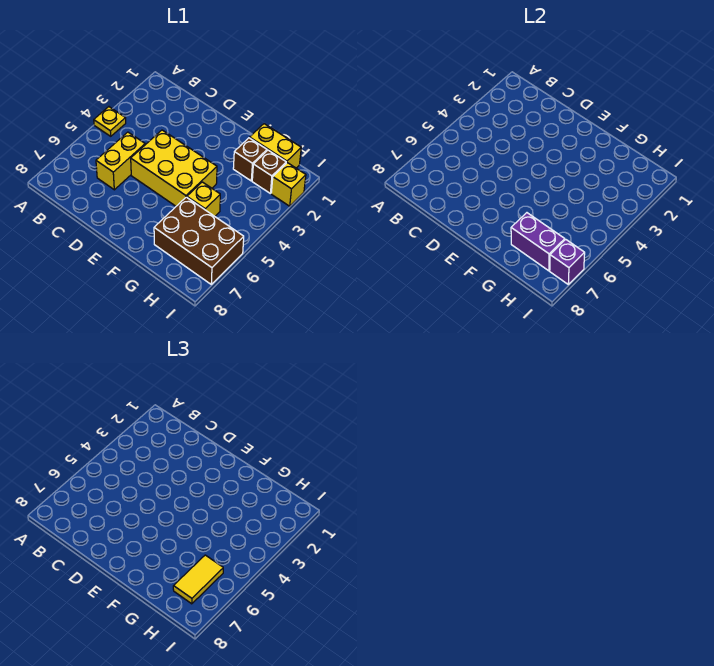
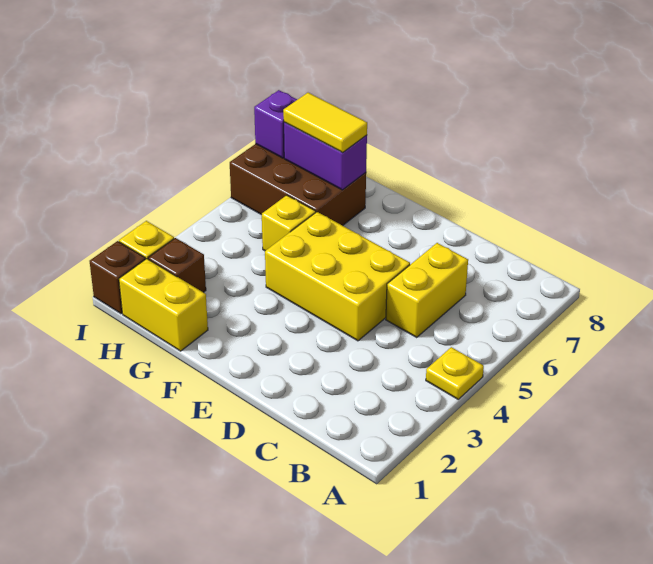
brown 1x1 brick [233,138,267,181] -> brown 1x1 brick moved to [90,241,145,314]
yellow 1x2 tile [173,555,223,604] -> yellow 1x2 tile turned to [283,93,367,153]

